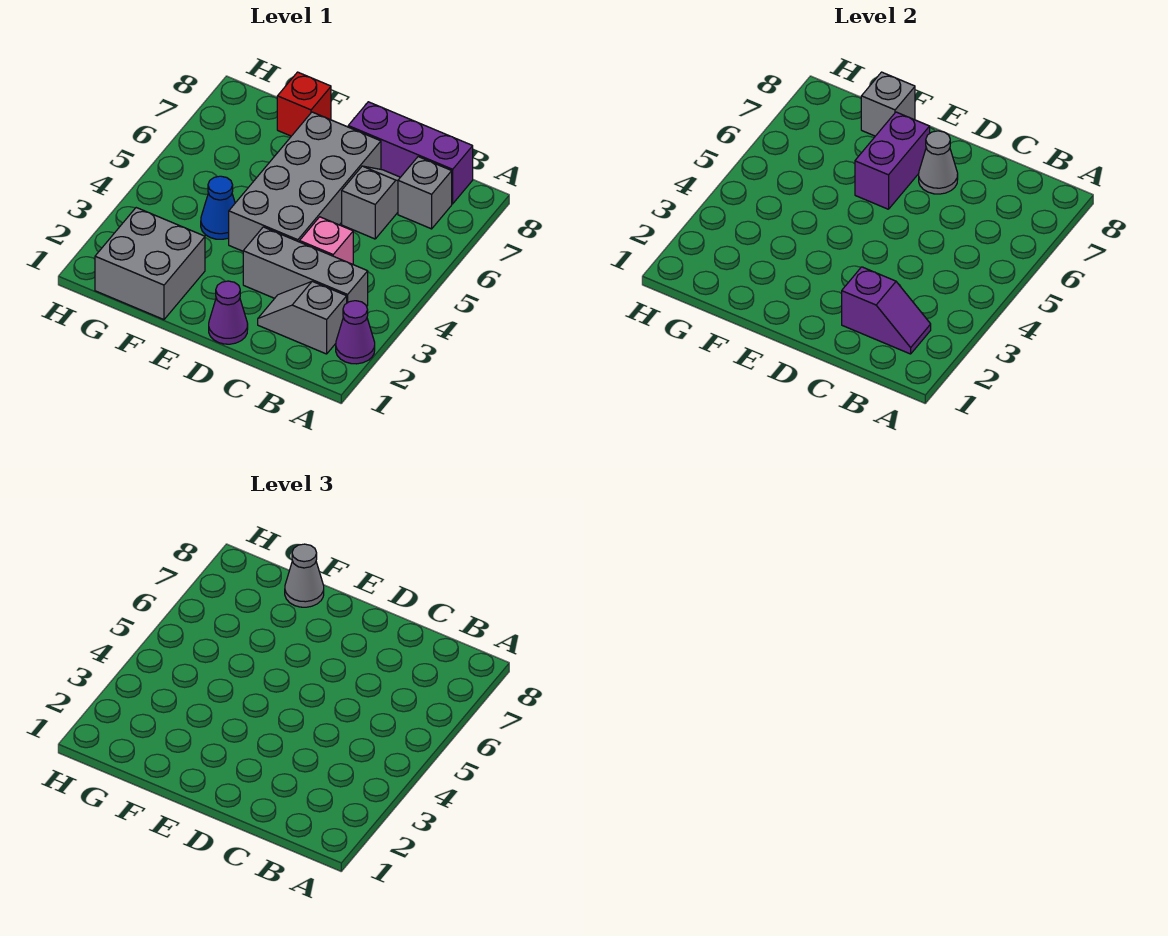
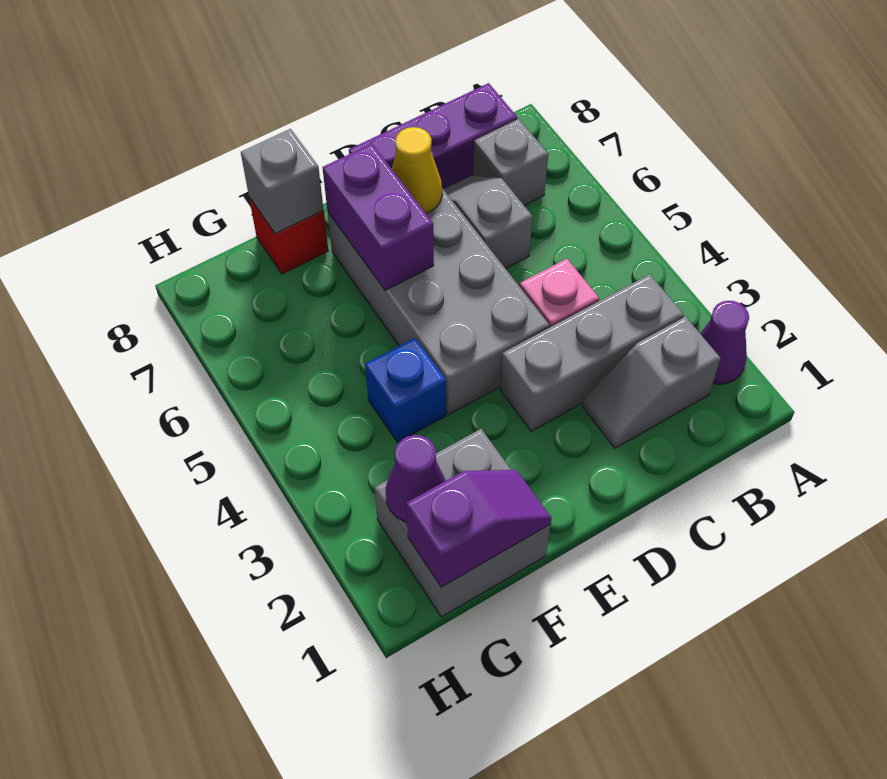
purple 1x2 slope [842,267,931,354] -> purple 1x2 slope moved to [406,470,551,587]
purple 1x1 cone [209,281,248,344] -> purple 1x1 cone moved to [386,435,446,522]
grey 1x1 cone [919,131,958,194] -> yellow 1x1 cone [392,127,442,213]
blue 1x1 cone [201,176,235,239] -> blue 1x1 brick [365,338,446,442]
grey 1x1 cone [285,544,324,607] -> none

